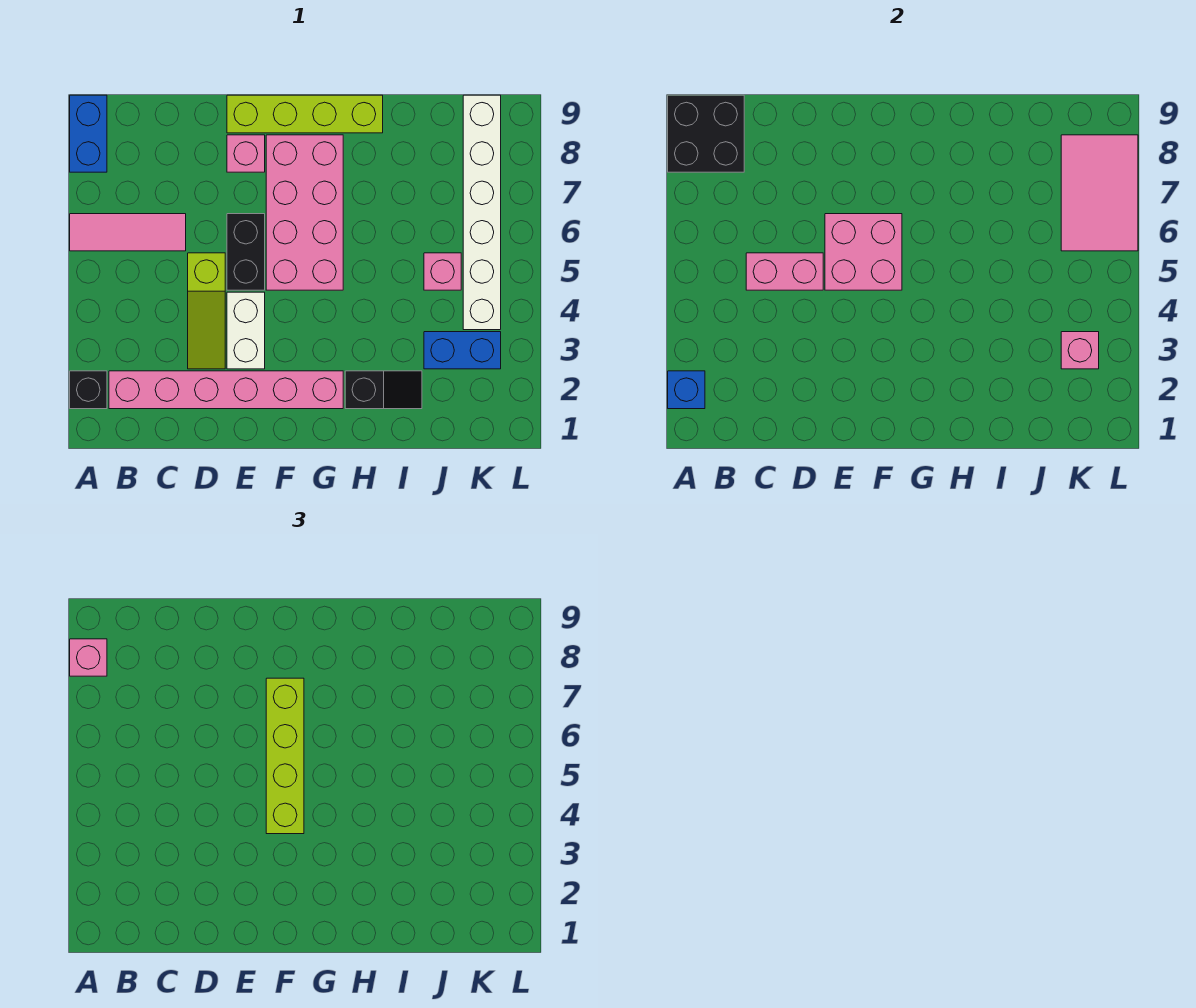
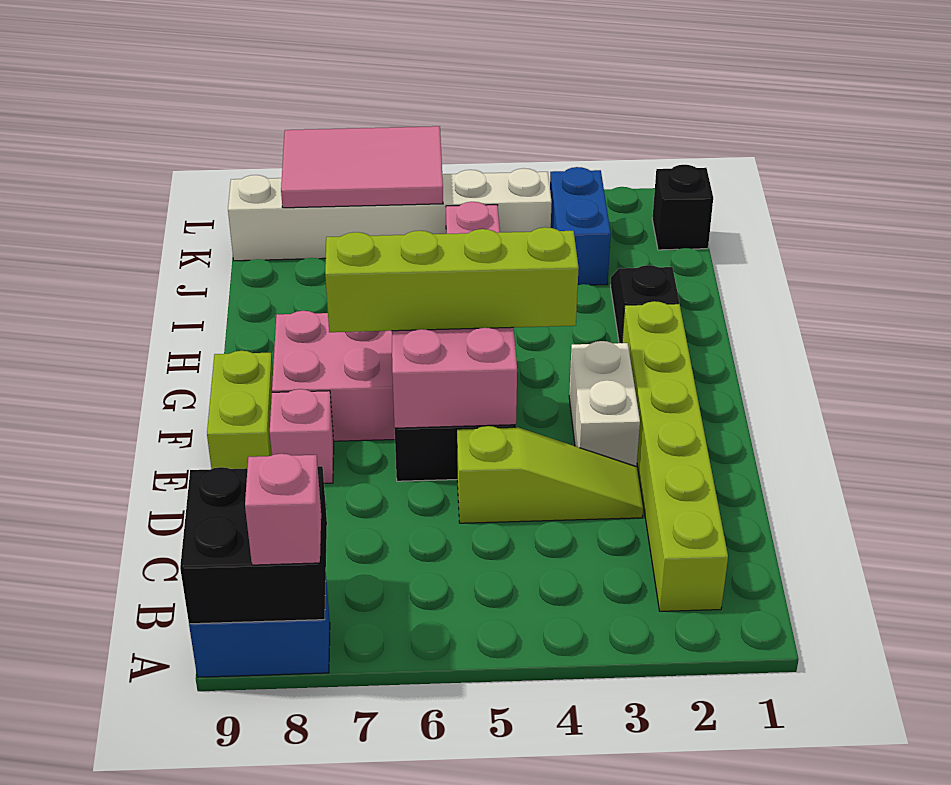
black 1x1 brick [70,371,107,409] -> black 1x1 brick moved to [652,165,713,250]
blue 1x1 brick [668,371,705,409] -> none
pink 1x3 tile [70,214,186,251] -> none
pink 1x6 brick [109,371,343,409] -> lime 1x6 brick [622,301,728,611]
pink 1x2 brick [746,253,823,290] -> none
white 1x2 brick [227,292,265,369] -> white 1x2 brick turned to [569,341,640,467]
lime 1x4 brick [227,95,383,133] -> lime 1x2 brick [207,351,273,469]
pink 1x1 brick [1061,332,1099,369] -> none

